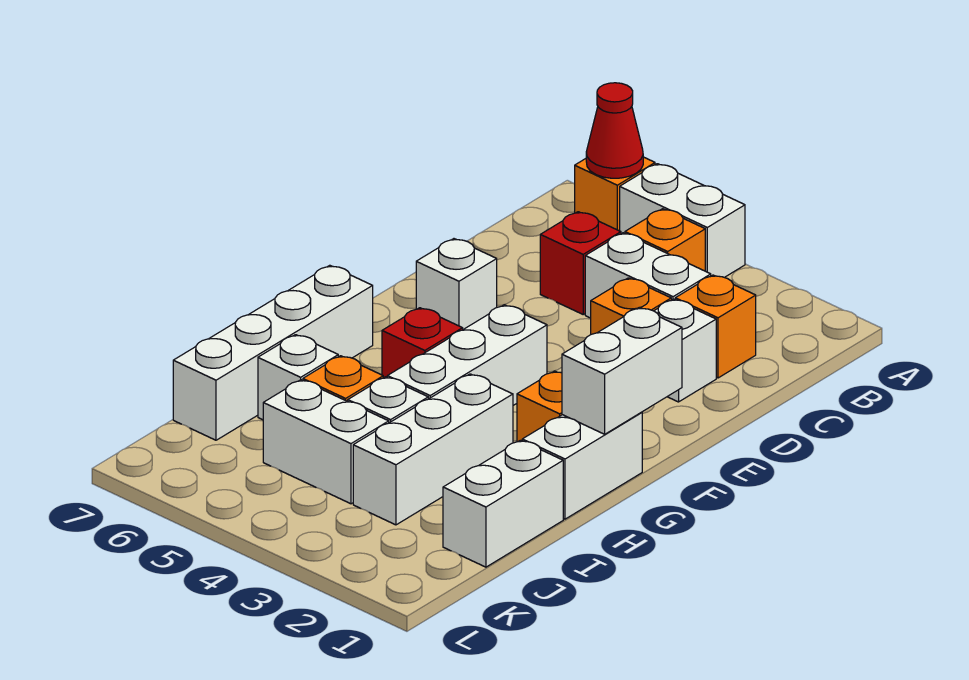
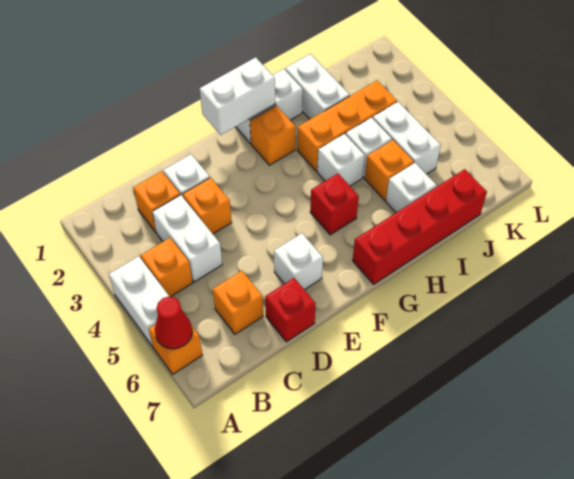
red 1x1 brick [540,212,621,314] -> red 1x1 brick moved to [265,278,316,342]
none -> orange 1x1 brick [213,271,263,334]
white 1x3 brick [387,305,547,405] -> white 1x1 brick [317,134,365,186]
white 1x4 brick [173,265,373,440] -> red 1x4 brick [353,169,487,284]
white 1x3 brick [353,374,513,525] -> orange 1x3 brick [297,81,397,171]
white 1x2 brick [443,440,563,567] -> white 1x2 brick turned to [285,54,350,119]

